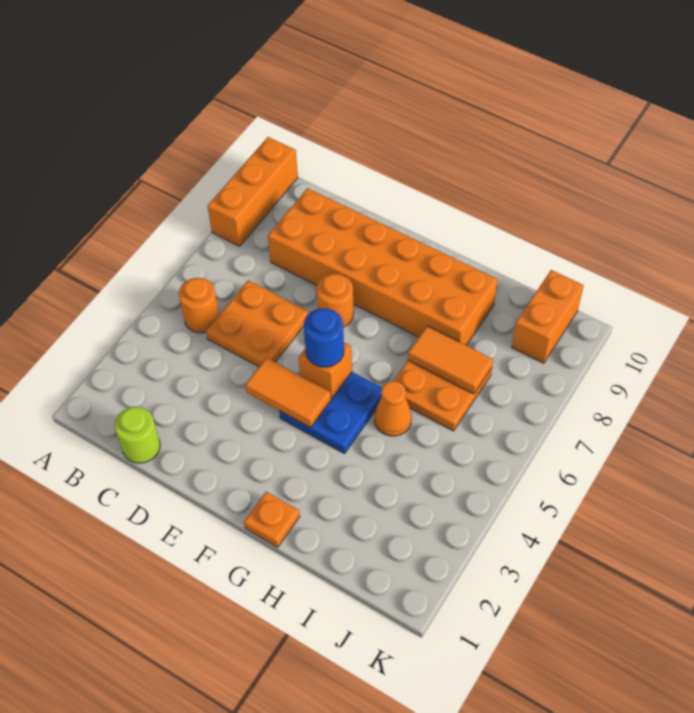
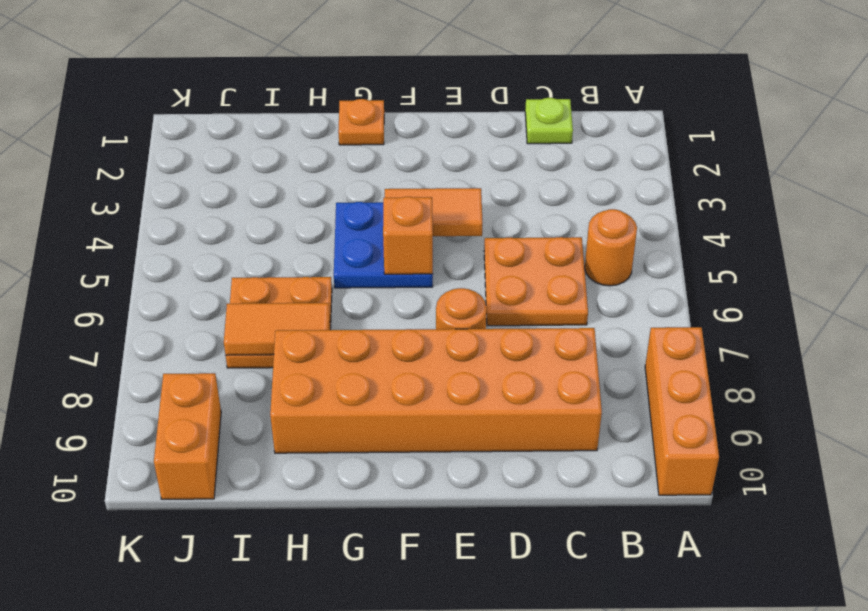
lime 1x1 round brick [114,407,160,463] -> lime 1x1 plate [525,98,573,144]
blue 1x1 round brick [304,308,344,367] -> none
orange 1x1 cone [374,381,412,436] -> none

